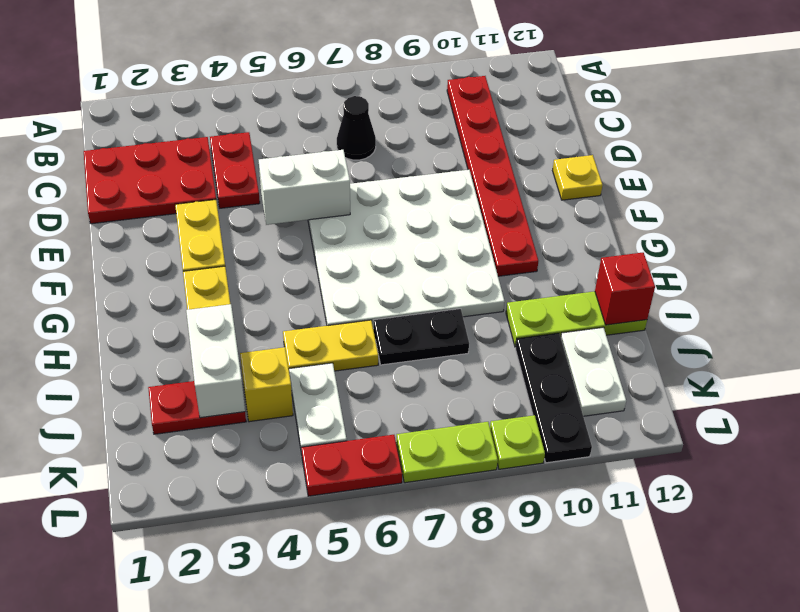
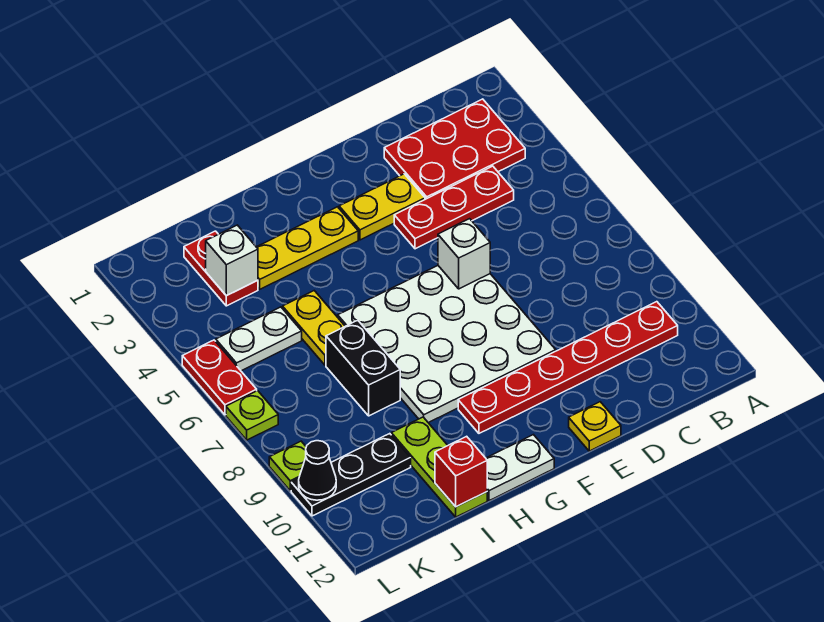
red 2x3 plate [84,137,216,224] -> red 2x3 plate turned to [384,99,525,199]
red 1x2 plate [210,132,260,208] -> red 1x3 plate [394,166,514,249]
black 1x1 cone [337,96,376,160] -> black 1x1 cone moved to [299,441,336,500]
white 1x2 brick [259,150,350,225] -> white 1x1 brick [438,219,490,289]
white 1x2 brick [186,304,245,418] -> white 1x1 brick [206,225,258,296]
black 1x2 plate [373,309,469,365] -> black 1x2 brick [326,320,400,416]
yellow 1x1 brick [240,347,293,422] -> none
white 1x2 plate [561,327,626,416] -> white 1x2 plate moved to [486,435,554,501]
lime 1x2 plate [396,422,498,483] -> lime 1x1 plate [226,391,278,440]

